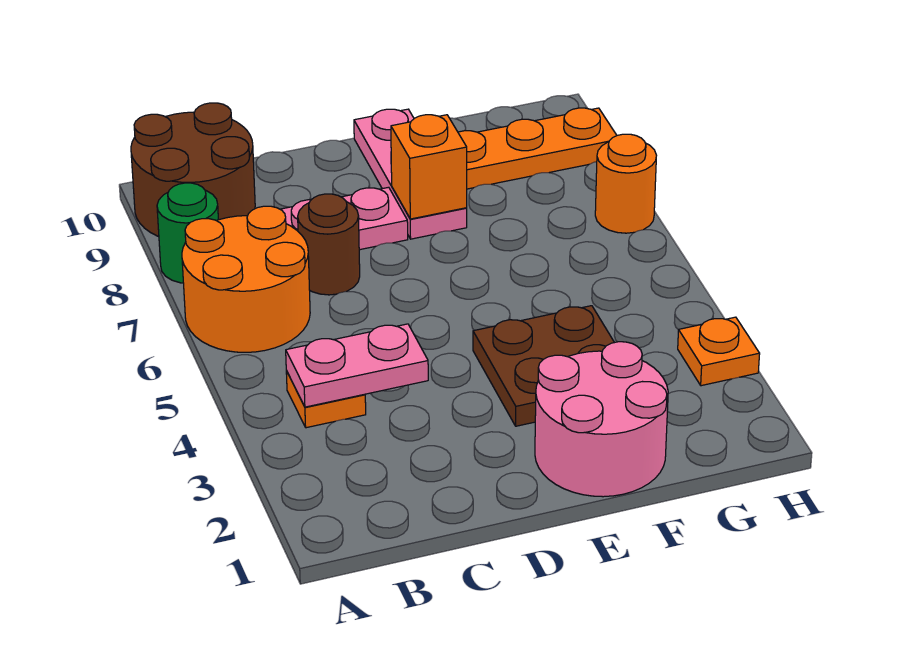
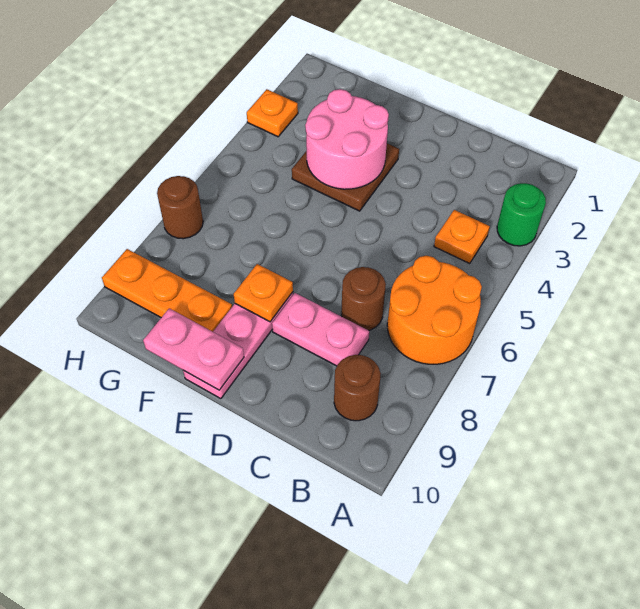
green 1x1 round brick [157,183,218,283] -> green 1x1 round brick moved to [497,183,546,246]
brown 2x2 round brick [131,103,255,237] -> brown 1x1 round brick [334,355,381,421]
pink 1x2 plate [286,324,428,407] -> pink 1x2 plate moved to [143,308,244,390]
pink 2x2 round brick [535,342,668,497] -> pink 2x2 round brick moved to [305,89,389,189]
orange 1x1 brick [391,115,467,219] -> orange 1x1 plate [234,264,293,322]
orange 1x1 round brick [595,134,657,233] -> brown 1x1 round brick [157,176,203,239]

